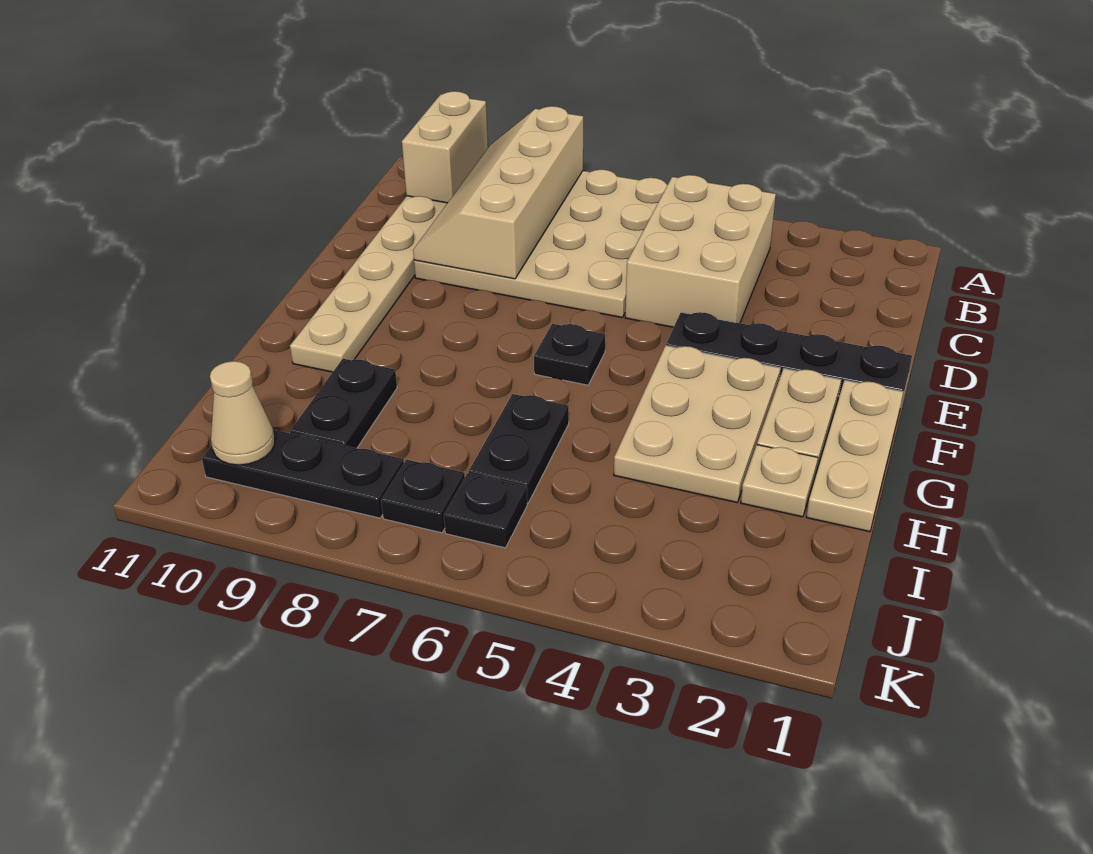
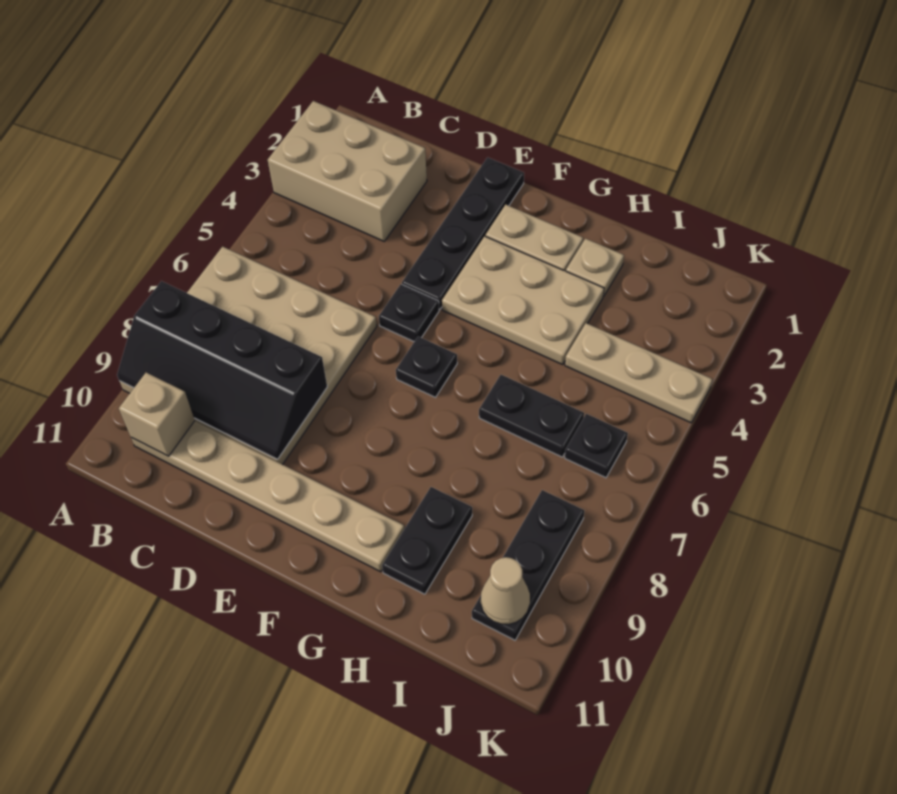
tan 2x4 slope [413,106,583,279] -> black 2x4 slope [117,281,327,459]
tan 1x2 brick [402,91,488,203] -> tan 1x1 brick [119,373,195,456]
tan 2x3 brick [625,175,776,327] -> tan 2x3 brick moved to [268,101,427,241]
tan 1x3 plate [806,380,903,532] -> tan 1x3 plate moved to [565,323,712,423]
black 1x2 plate [290,359,397,448] -> black 1x2 plate turned to [382,487,472,594]
black 1x1 plate [381,460,465,533] -> black 1x1 plate moved to [379,284,439,341]

